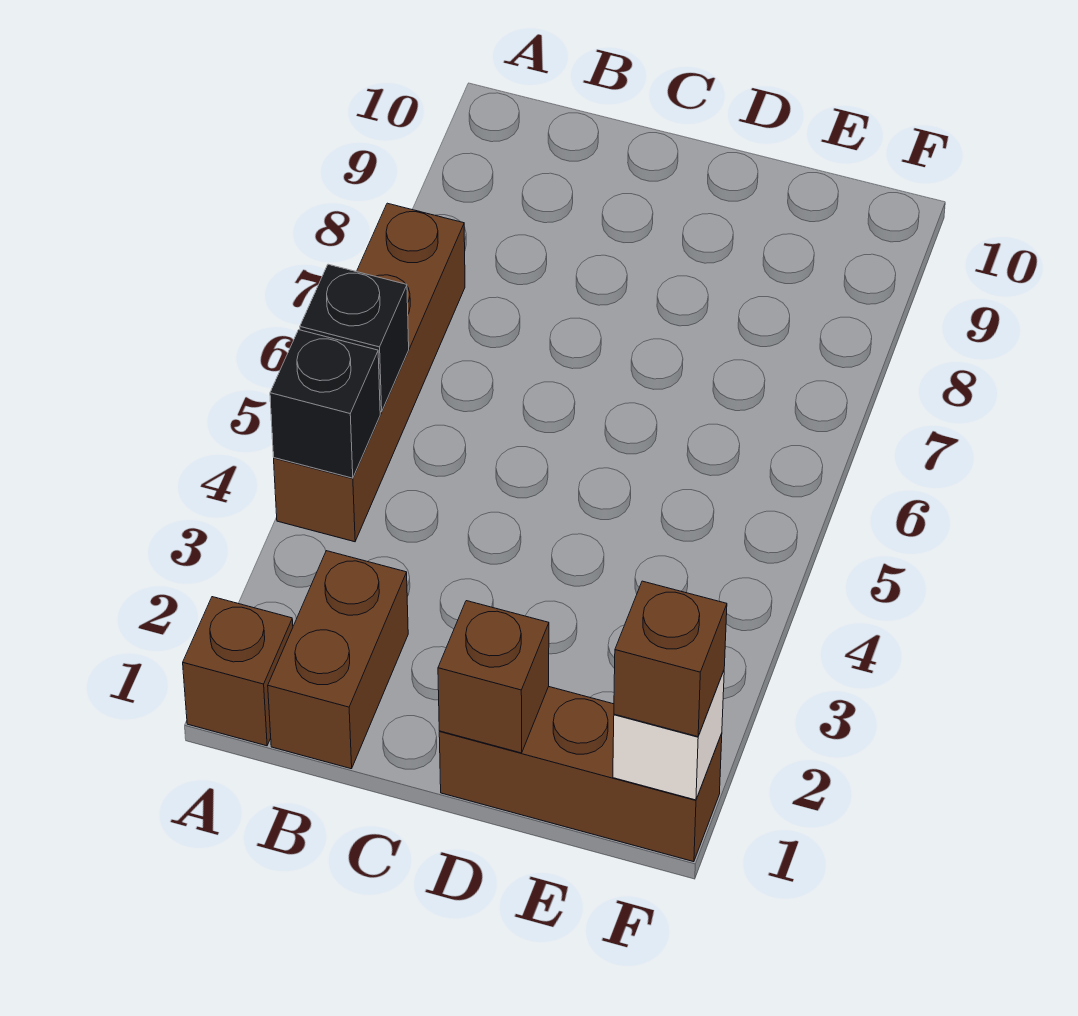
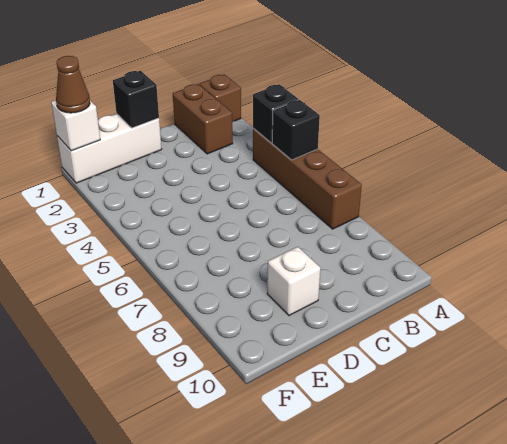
brown 1x3 brick [439,687,722,862] -> white 1x3 brick [57,114,162,183]
brown 1x1 brick [438,601,549,753] -> black 1x1 brick [113,71,159,128]
none -> white 1x1 brick [267,247,320,316]
brown 1x1 brick [614,581,727,737] -> brown 1x1 cone [56,56,90,113]

